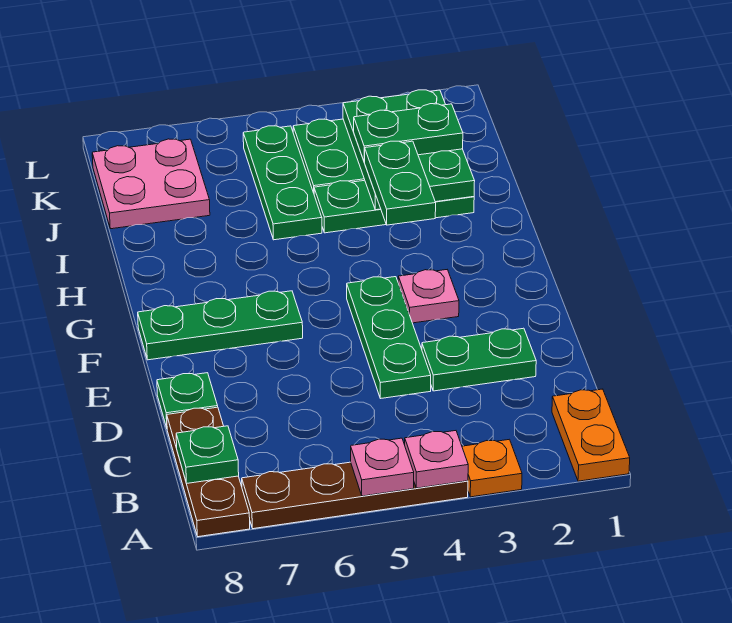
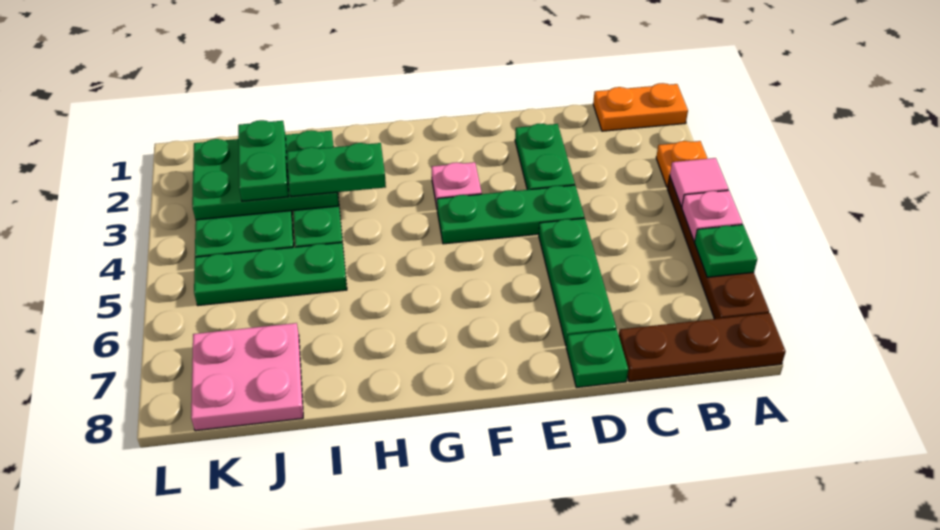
pink 1x1 plate [405,431,468,488] -> pink 1x1 tile [670,158,728,207]
green 1x1 plate [176,426,239,484] -> green 1x1 plate moved to [694,225,757,277]
green 1x3 plate [138,291,303,360] -> green 1x3 plate moved to [539,218,616,346]

